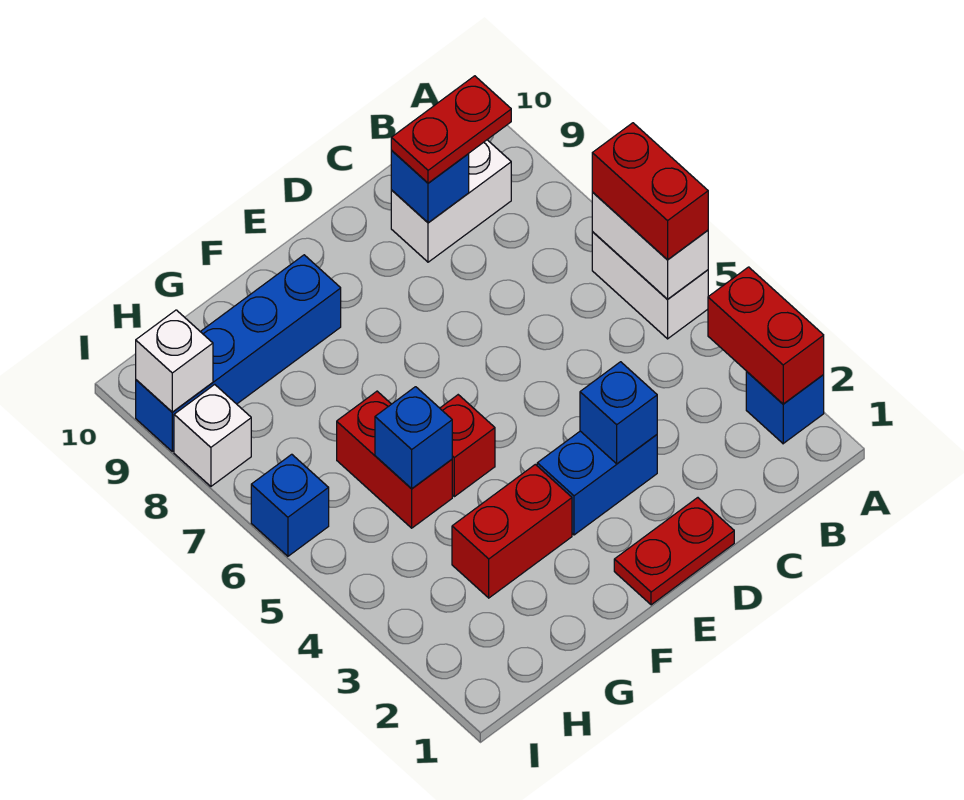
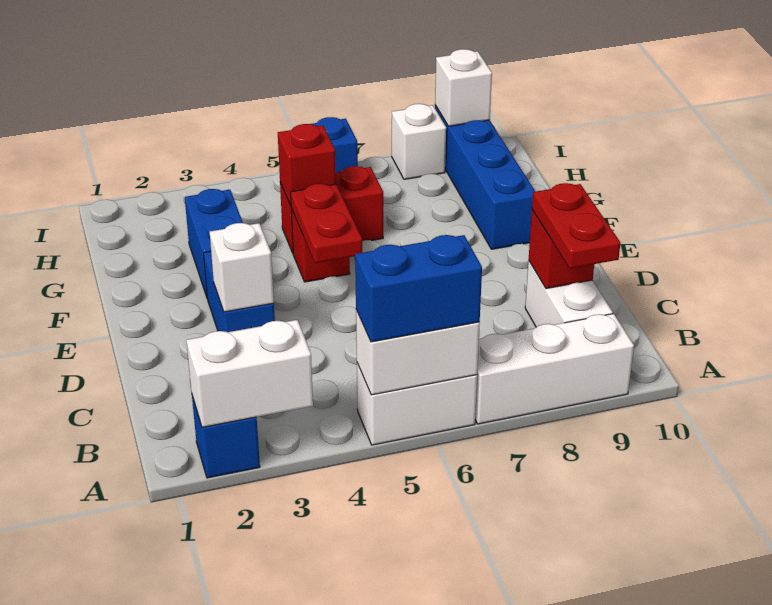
red 1x2 brick [708,267,824,404] -> white 1x2 brick [186,320,313,427]
red 1x2 brick [592,123,708,260] -> blue 1x2 brick [355,235,482,342]
none -> white 1x3 brick [475,314,634,424]
blue 1x1 brick [391,151,469,223] -> red 1x1 brick [529,210,594,289]
red 1x2 plate [614,498,734,605] -> red 1x2 plate moved to [291,184,362,263]
blue 1x1 brick [580,362,657,464] -> white 1x1 brick [210,223,274,312]
red 1x2 brick [452,464,572,598] -> blue 1x2 brick [185,189,243,297]
blue 1x1 brick [375,387,452,489] -> red 1x1 brick [278,124,336,206]

